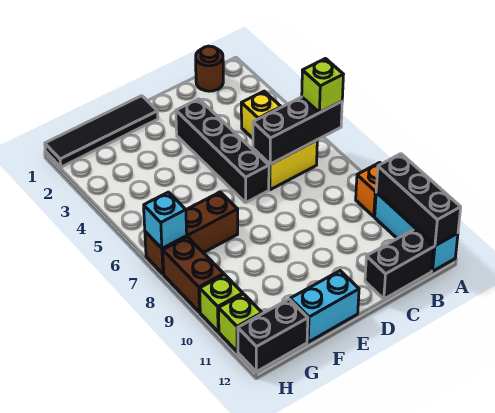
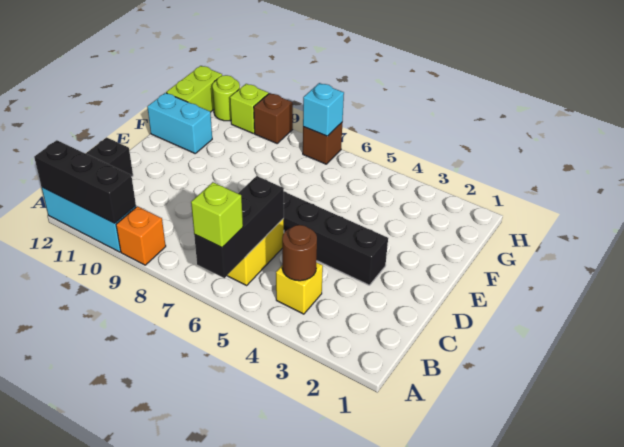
brown 1x1 round brick [196,46,223,91] -> brown 1x1 round brick moved to [282,225,317,281]
black 1x4 tile [45,96,158,167] -> none
cyan 1x2 brick [290,271,359,342] -> cyan 1x2 brick turned to [147,93,212,153]
brown 1x3 brick [145,192,238,274] -> brown 1x1 brick [303,123,342,164]
black 1x2 brick [238,299,308,372] -> lime 1x2 brick [166,66,222,112]
brown 1x2 brick [163,237,224,312] -> brown 1x1 brick [254,93,293,143]
lime 1x1 brick [219,294,262,351] -> lime 1x1 round brick [212,75,240,121]

